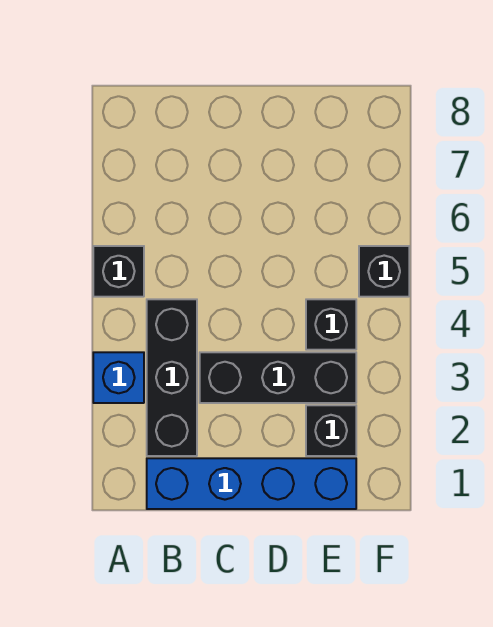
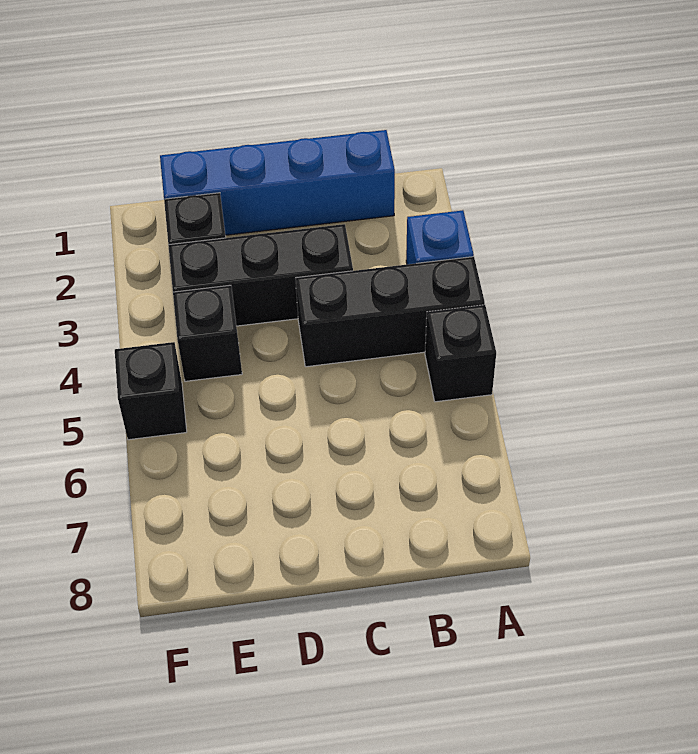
black 1x3 brick [147,299,197,456] -> black 1x3 brick turned to [296,257,485,367]

